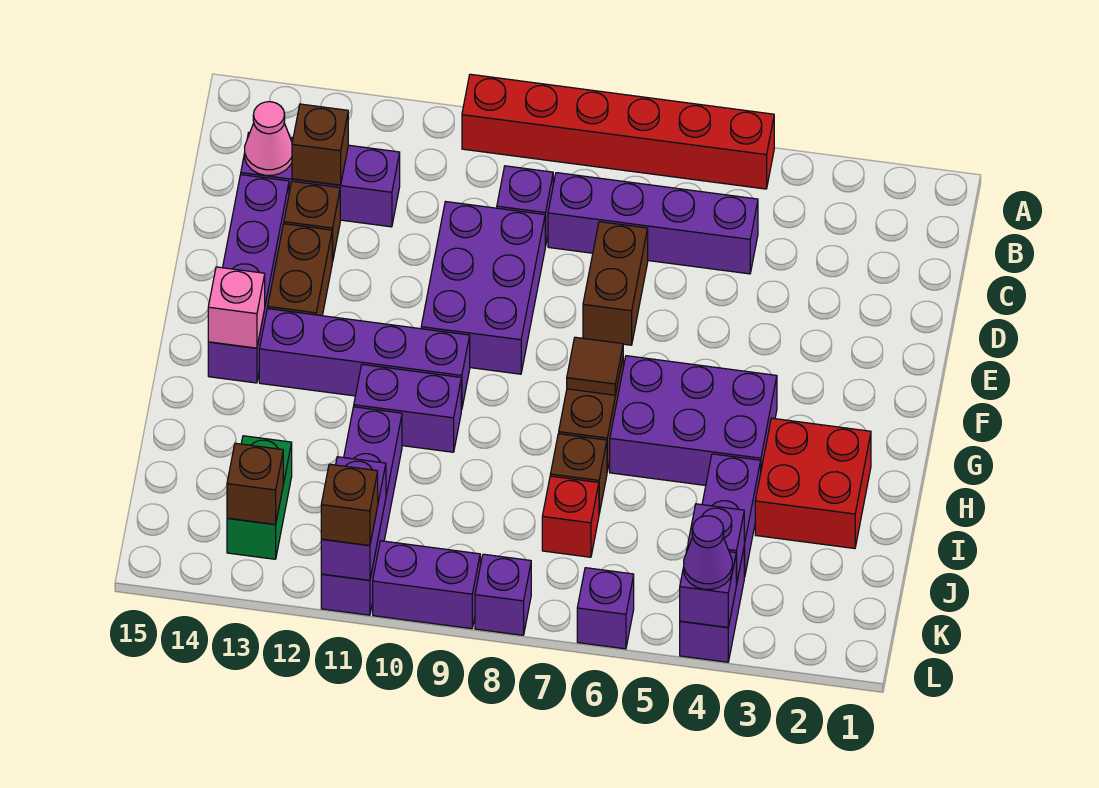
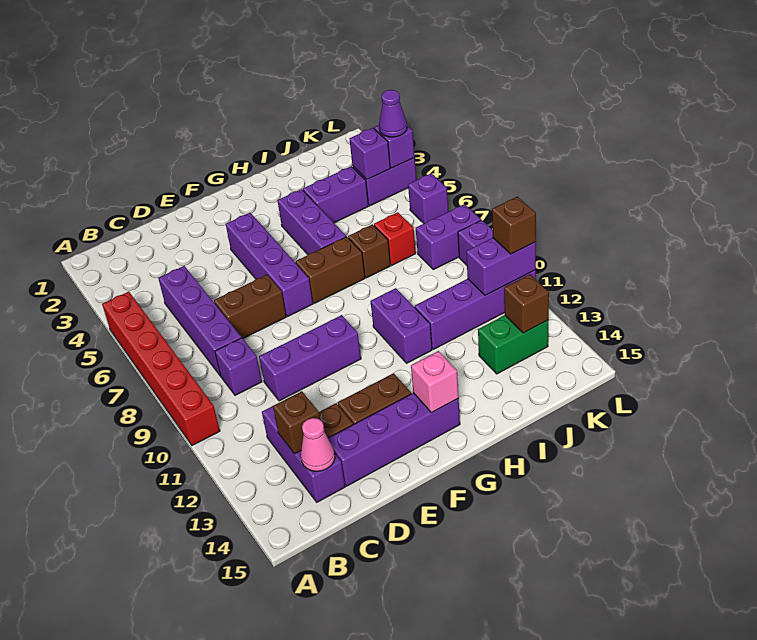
purple 2x3 brick [421,202,545,374] -> purple 1x3 brick [259,315,361,401]
purple 2x3 brick [610,356,777,485] -> purple 1x3 brick [277,189,346,255]
brown 1x1 tile [567,337,623,395] -> none
purple 1x4 brick [259,309,470,410] -> purple 1x4 brick moved to [226,213,313,316]
red 2x2 brick [755,418,871,549] -> none
purple 1x1 brick [475,554,531,635] -> purple 1x2 brick [416,204,481,270]

